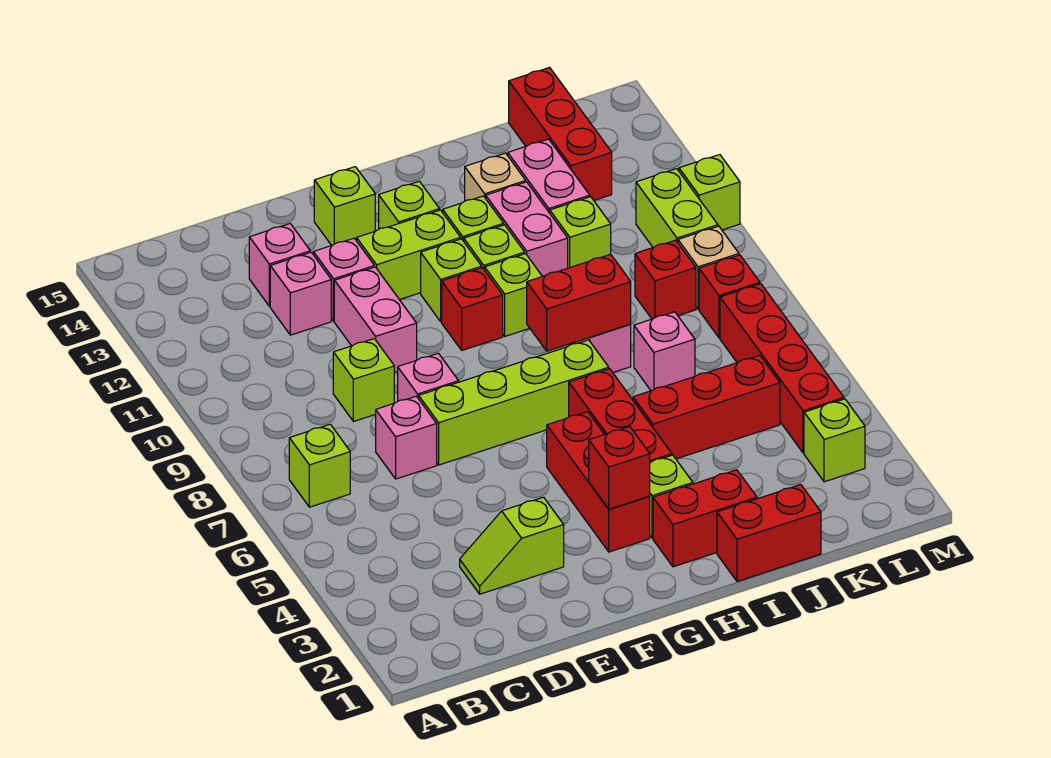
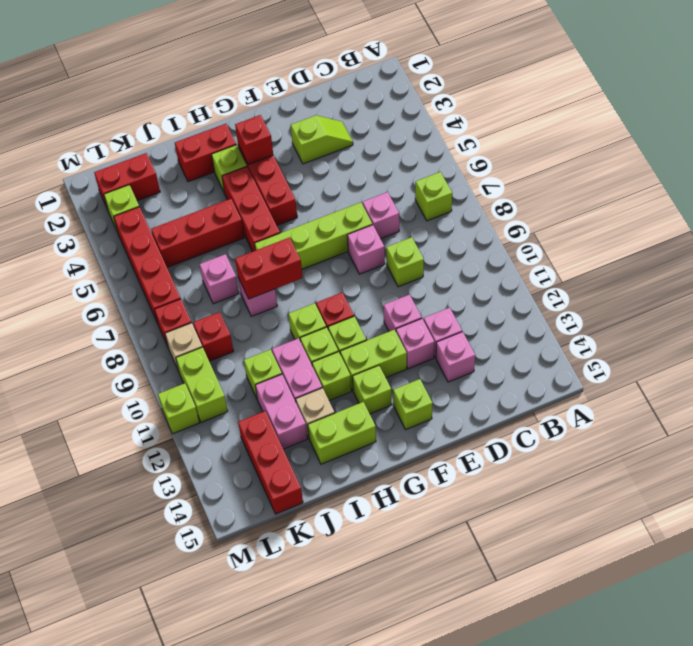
pink 1x2 brick [334,267,417,373] -> pink 1x1 brick [384,294,422,331]
none -> lime 1x2 brick [308,402,376,464]
red 1x2 brick [717,485,821,581] -> red 1x2 brick moved to [94,153,160,209]

